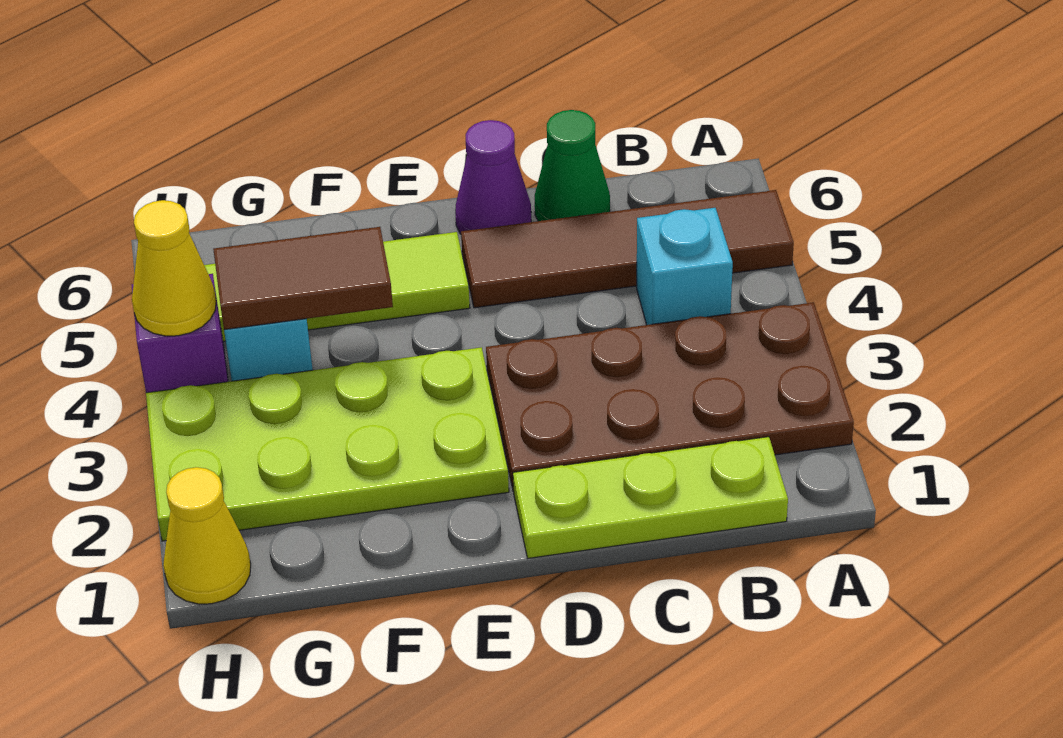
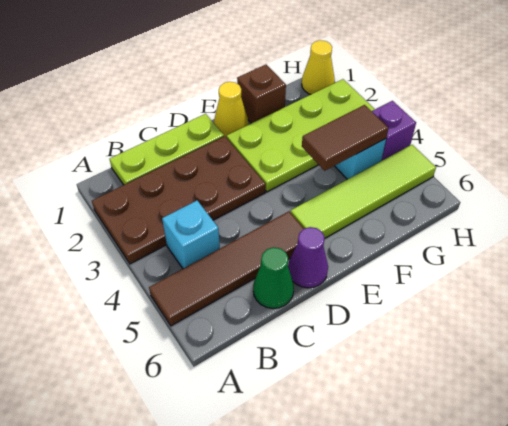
none -> brown 1x1 brick [237,65,286,123]
yellow 1x1 cone [132,200,216,336] -> yellow 1x1 cone moved to [214,82,248,138]

